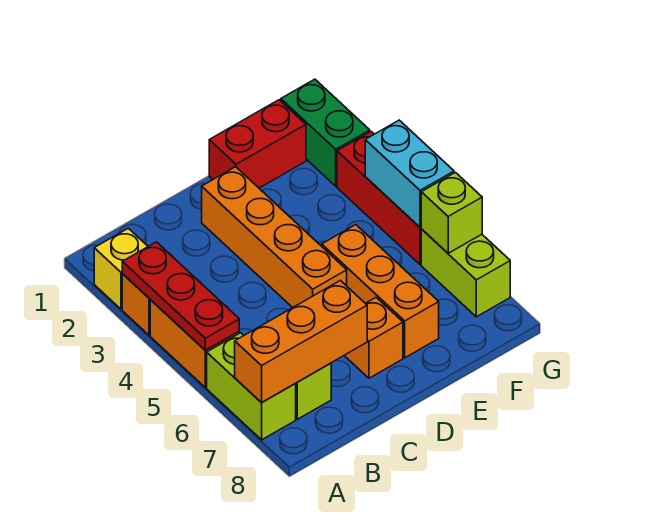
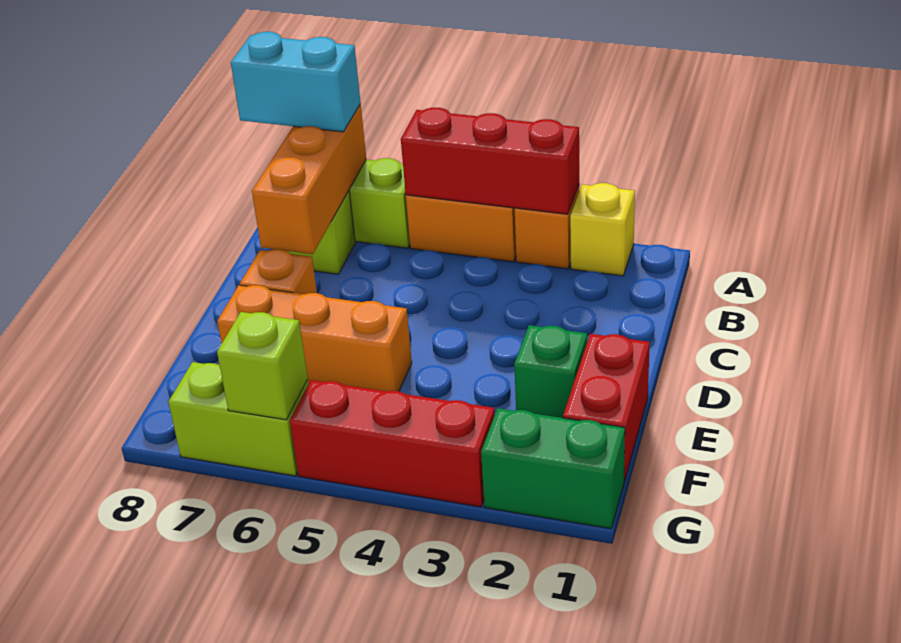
red 1x3 plate [122,242,239,350] -> red 1x3 brick [401,108,579,214]
orange 1x4 brick [202,167,347,308] -> none
none -> green 1x1 brick [514,325,587,418]
cyan 1x2 brick [365,120,454,227] -> cyan 1x2 brick moved to [231,32,361,132]

